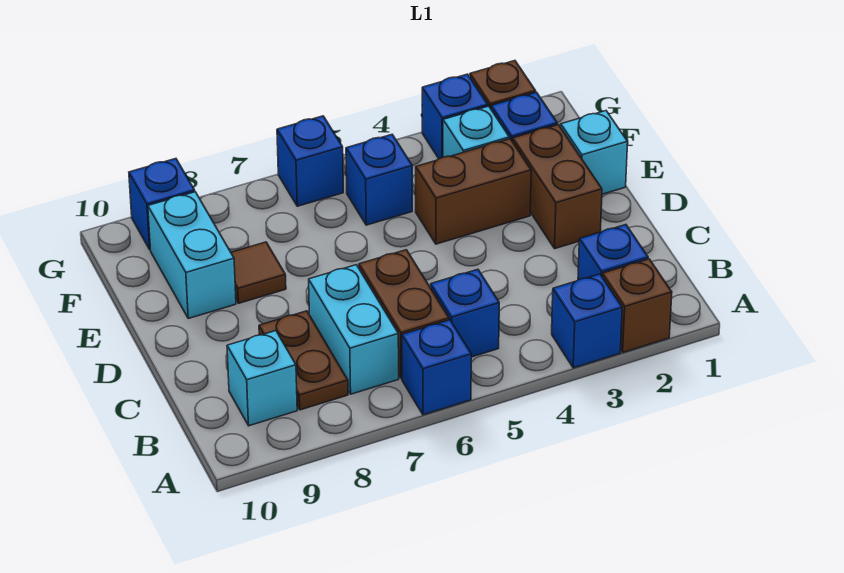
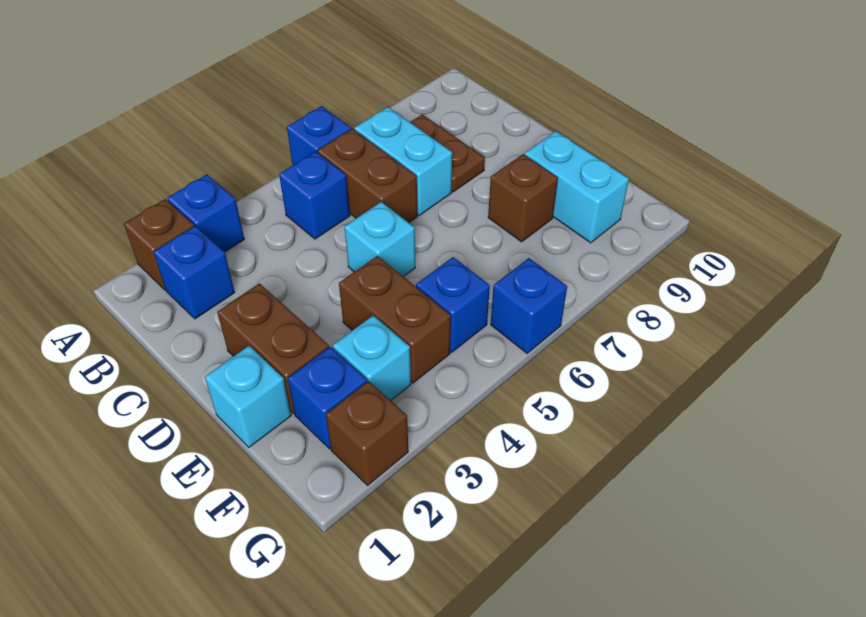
cyan 1x1 brick [227,331,297,426] -> cyan 1x1 brick moved to [344,202,415,277]
brown 1x2 brick [416,139,531,244] -> brown 1x2 brick turned to [339,256,451,383]
brown 1x1 tile [231,242,286,303] -> brown 1x1 brick [488,154,558,242]
blue 1x1 brick [422,74,488,159] -> none
blue 1x1 brick [129,159,195,249] -> none

